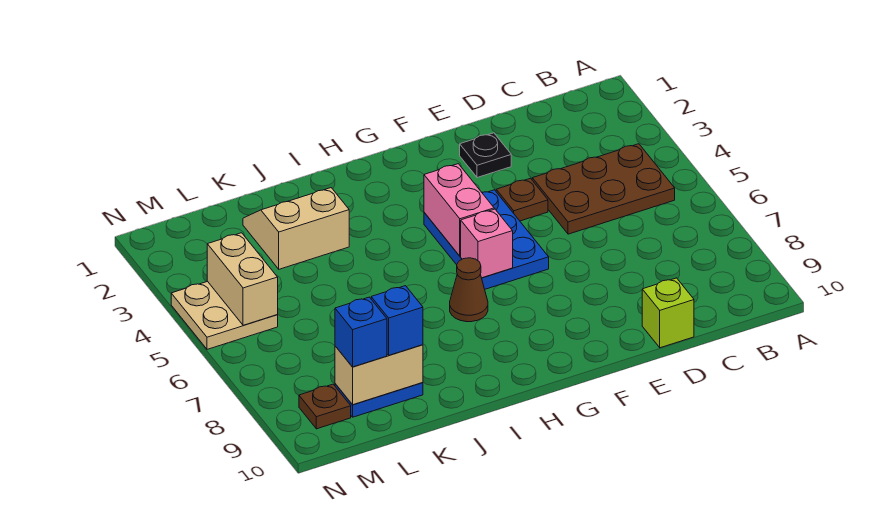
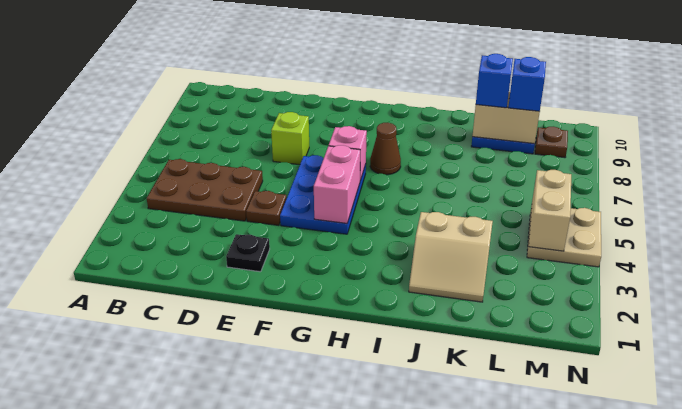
lime 1x1 brick [642,278,694,348] -> lime 1x1 brick moved to [271,112,309,165]

